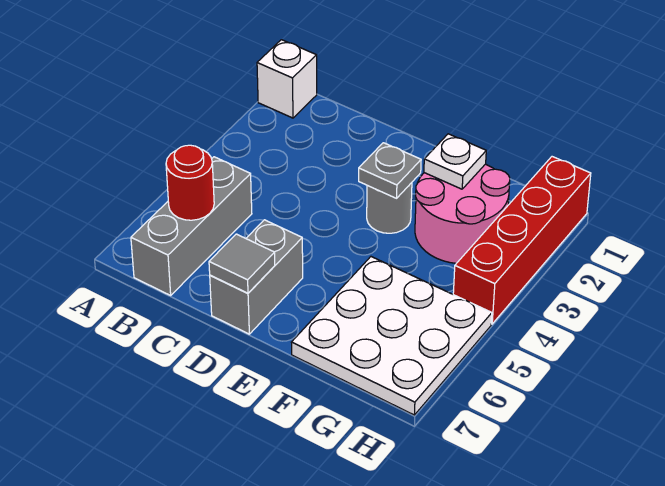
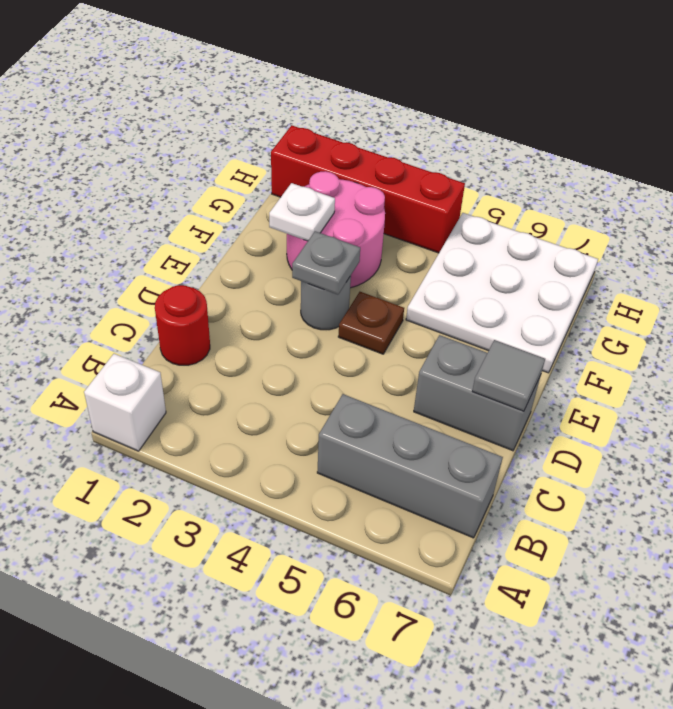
red 1x1 round brick [166,145,214,220] -> red 1x1 round brick moved to [155,285,210,365]
none -> brown 1x1 plate [338,292,404,354]

